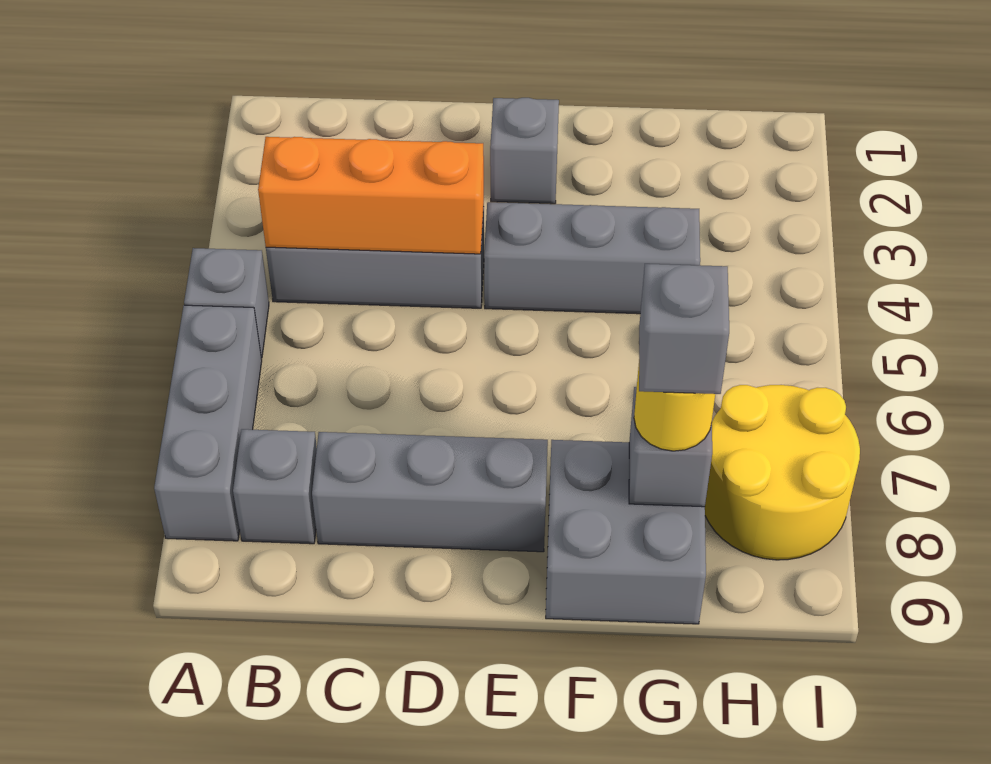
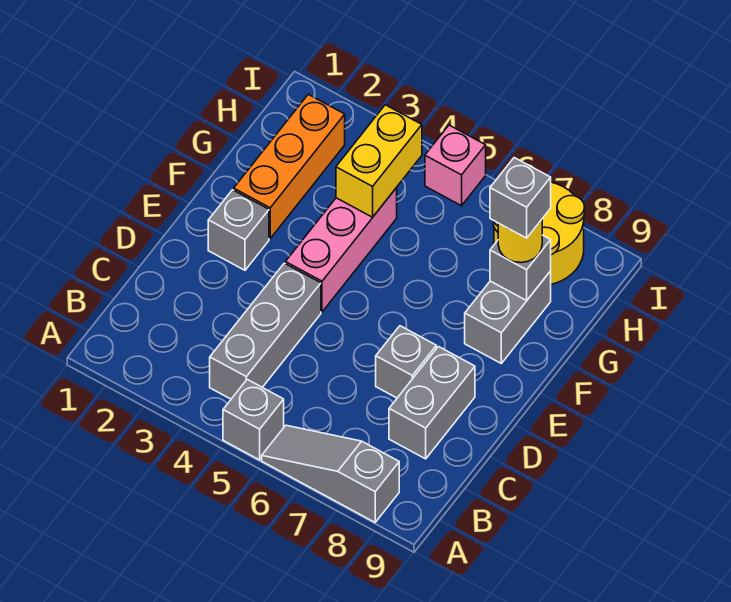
grey 1x3 brick [154,305,262,541] -> grey 1x3 slope [262,425,399,522]
orange 1x3 brick [258,137,484,254] -> orange 1x3 brick moved to [234,94,345,238]
grey 1x1 brick [233,429,317,544] -> grey 1x1 brick moved to [376,326,436,398]
grey 1x3 brick [312,432,548,552] -> grey 1x2 brick [389,347,475,459]
grey 1x3 brick [484,202,700,314] -> pink 1x3 brick [285,188,397,312]
grey 2x2 brick [546,440,706,624] -> grey 1x2 brick [465,271,551,363]
none -> yellow 1x2 brick [336,105,422,217]
none -> pink 1x1 brick [425,125,486,206]

